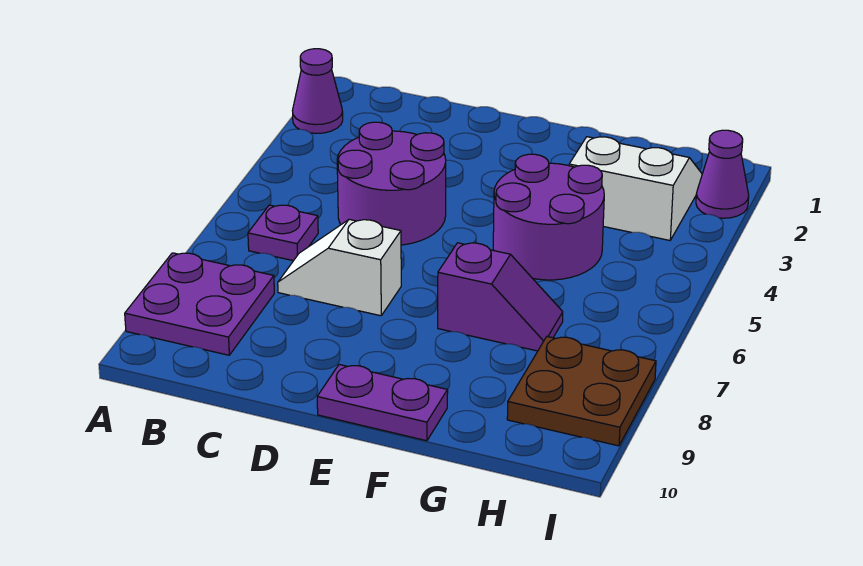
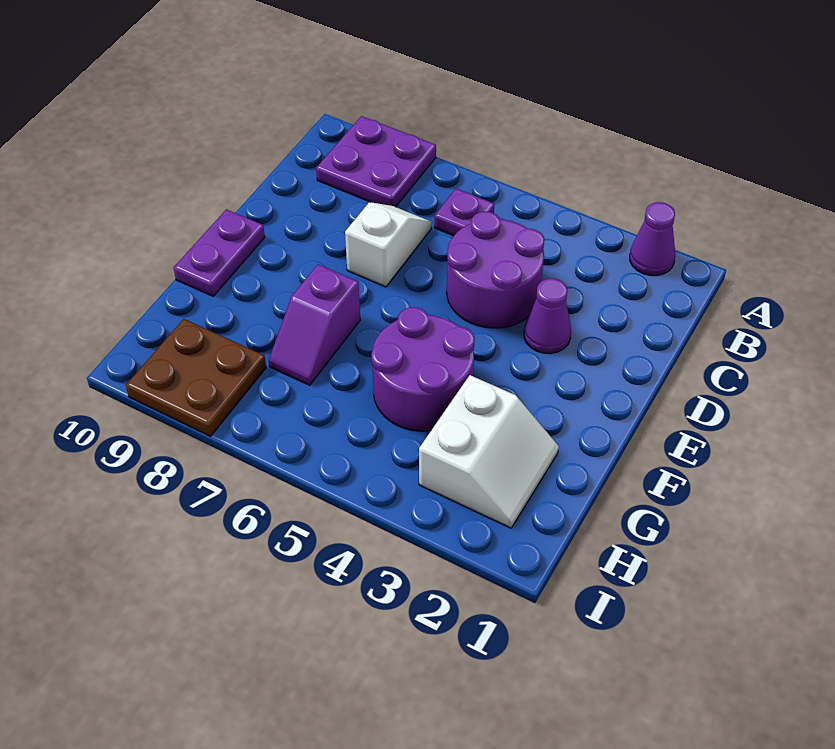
purple 1x1 cone [696,130,749,218] -> purple 1x1 cone moved to [524,279,571,354]

